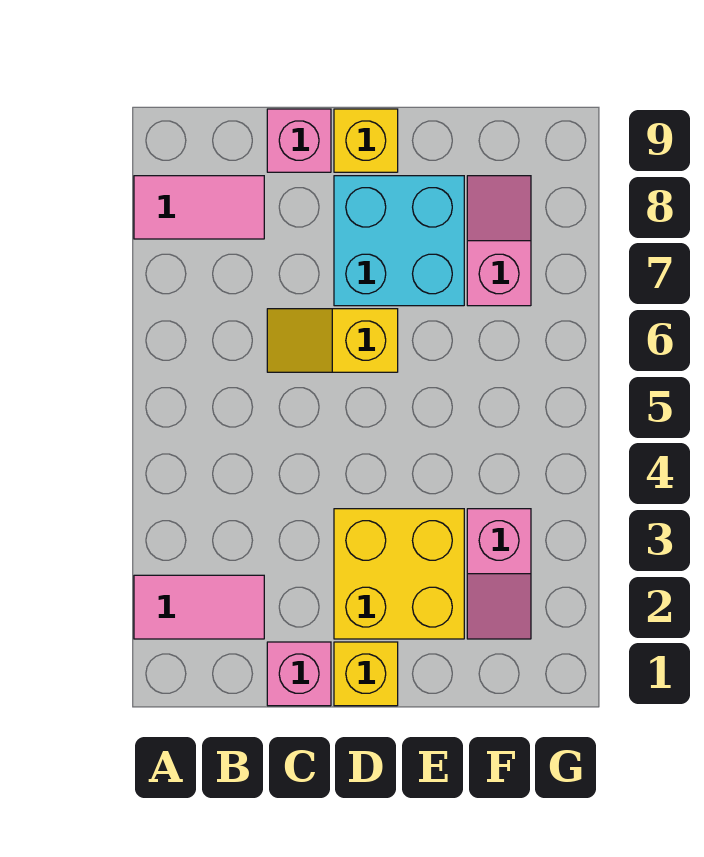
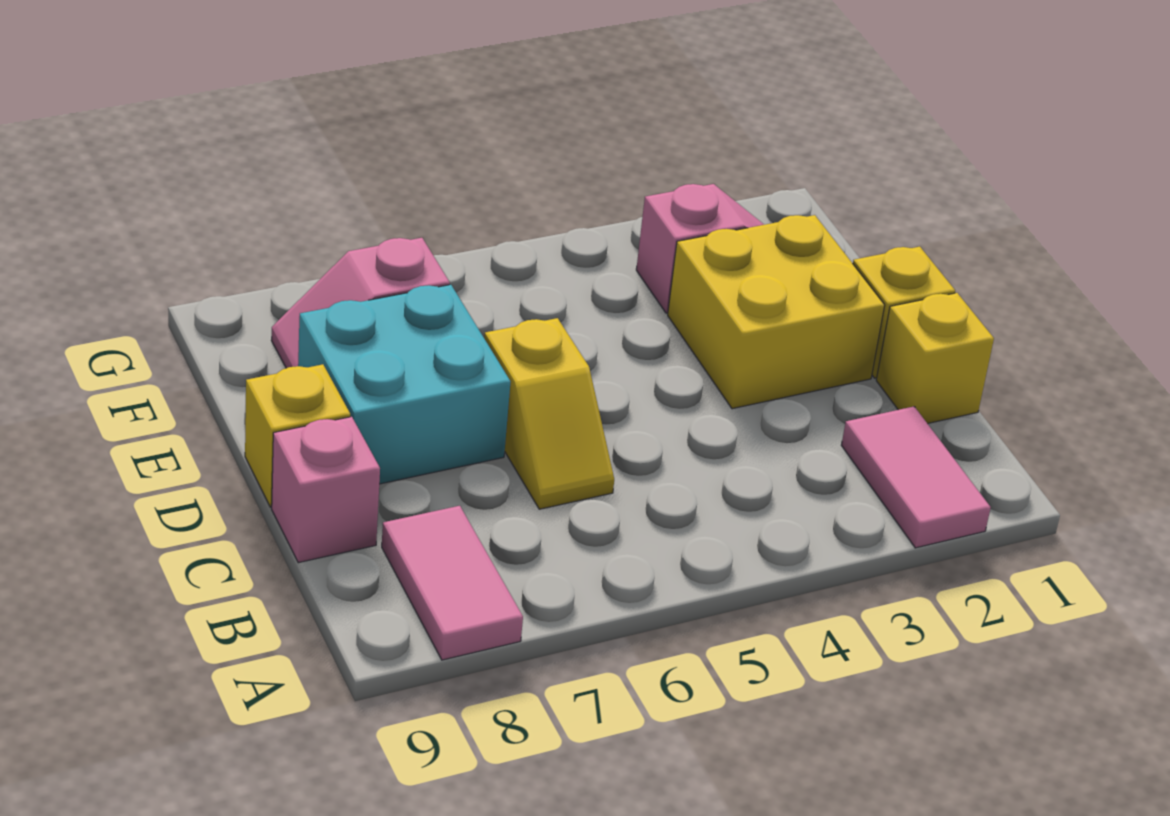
pink 1x1 brick [267,642,331,706] -> yellow 1x1 brick [876,293,994,424]

